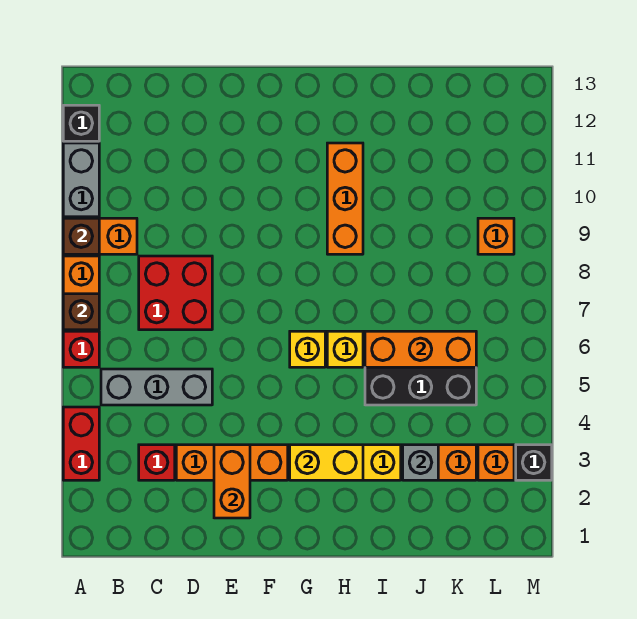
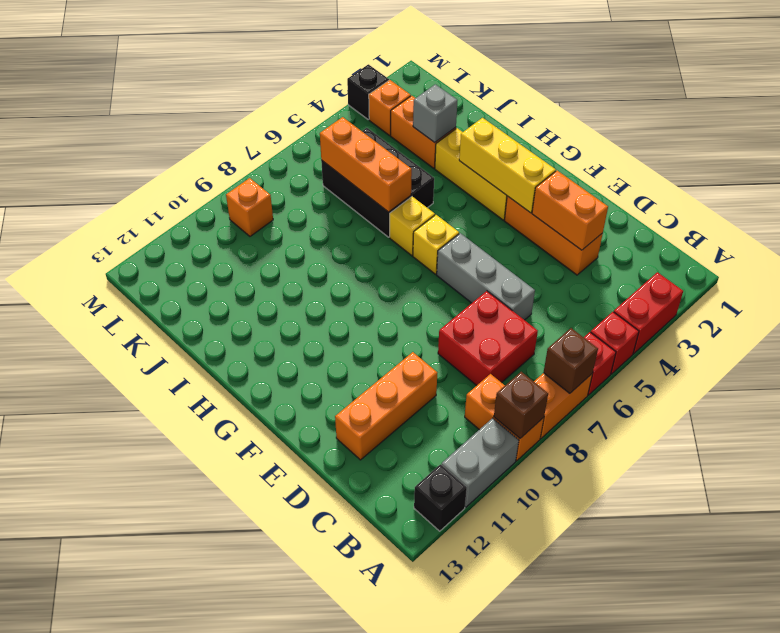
grey 1x3 brick [101,369,212,405] -> grey 1x3 brick moved to [437,233,535,320]
red 1x1 brick [139,445,175,480] -> red 1x1 brick moved to [591,312,639,374]
orange 1x2 brick [214,445,250,518] -> orange 1x2 brick turned to [532,171,608,250]
yellow 1x2 brick [290,445,363,480] -> yellow 1x3 brick [459,118,556,213]
orange 1x3 brick [327,143,363,254] -> orange 1x3 brick moved to [335,352,437,460]

